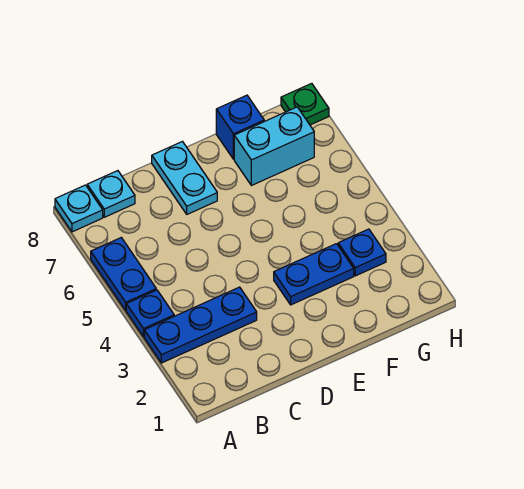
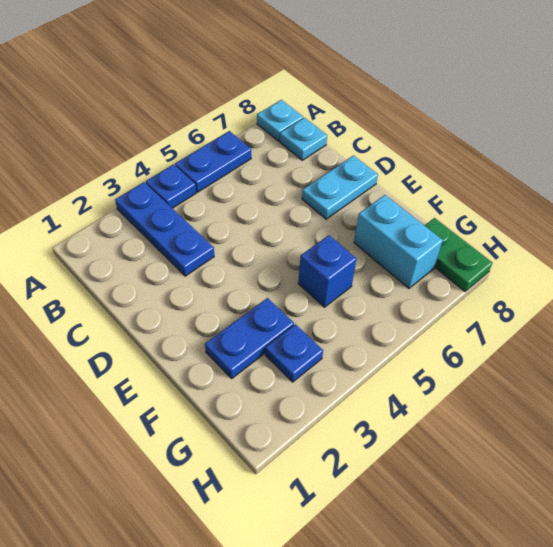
blue 1x2 plate [274,244,354,305] -> blue 1x2 plate turned to [205,298,294,378]
blue 1x1 brick [216,95,264,159] -> blue 1x1 brick moved to [298,235,356,307]
green 1x1 plate [281,83,329,125] -> green 1x2 plate [424,218,492,291]

